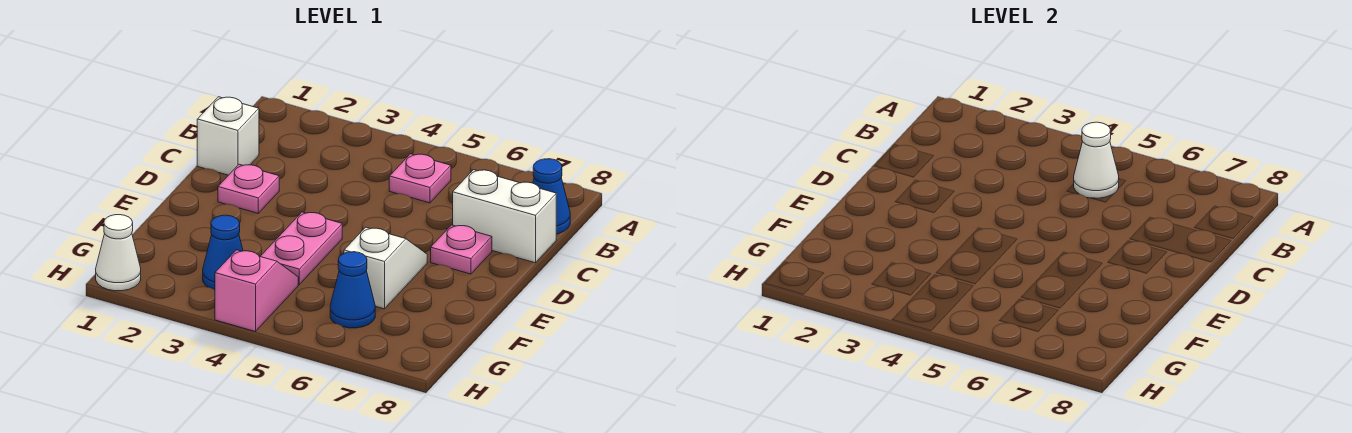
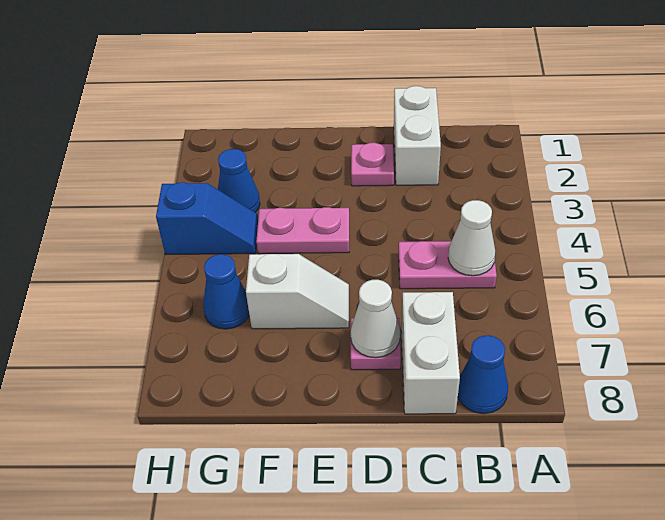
pink 1x1 plate [389,154,451,203] -> pink 1x2 plate [399,241,497,289]
white 1x1 brick [197,97,259,175] -> white 1x2 brick [394,86,441,185]
pink 1x2 slope [215,250,298,332] -> blue 1x2 slope [156,182,258,255]
white 1x1 cone [96,215,141,291] -> white 1x1 cone moved to [351,280,400,358]

